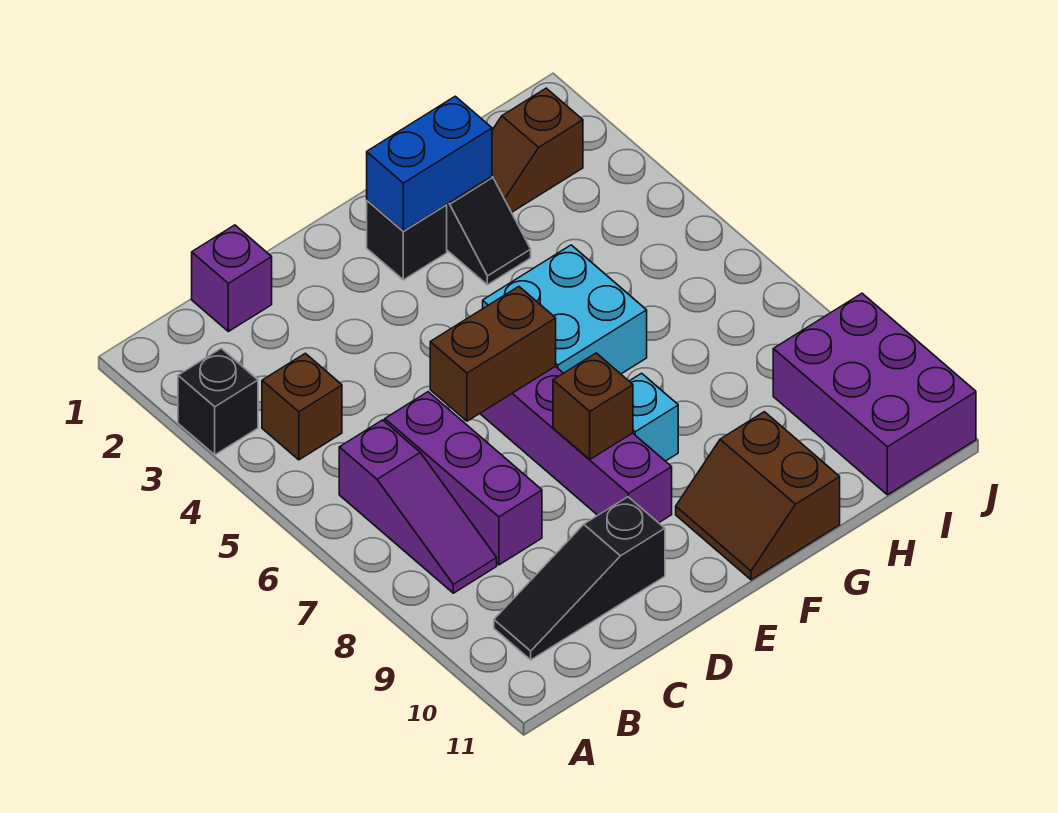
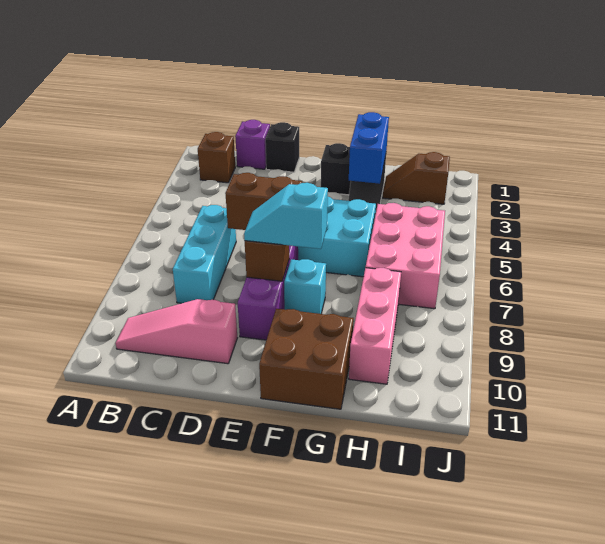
black 1x1 brick [178,348,258,455] -> black 1x1 brick moved to [265,122,299,172]
brown 1x1 brick [262,353,342,460] -> brown 1x1 brick moved to [198,132,235,183]
purple 1x3 slope [339,420,497,593] -> none
black 1x3 slope [494,497,665,660] -> pink 1x3 slope [116,299,237,364]
purple 1x3 brick [385,392,542,565] -> cyan 1x3 brick [173,205,236,303]
none -> cyan 1x2 slope [244,183,328,249]
blue 1x2 brick [367,96,492,231] -> blue 1x2 brick turned to [349,112,389,184]
brown 2x2 slope [676,412,840,580] -> brown 2x2 brick [259,309,354,409]
none -> pink 2x3 brick [366,203,445,309]
none -> pink 1x3 brick [349,268,401,384]
purple 2x3 brick [773,293,976,495] -> none

